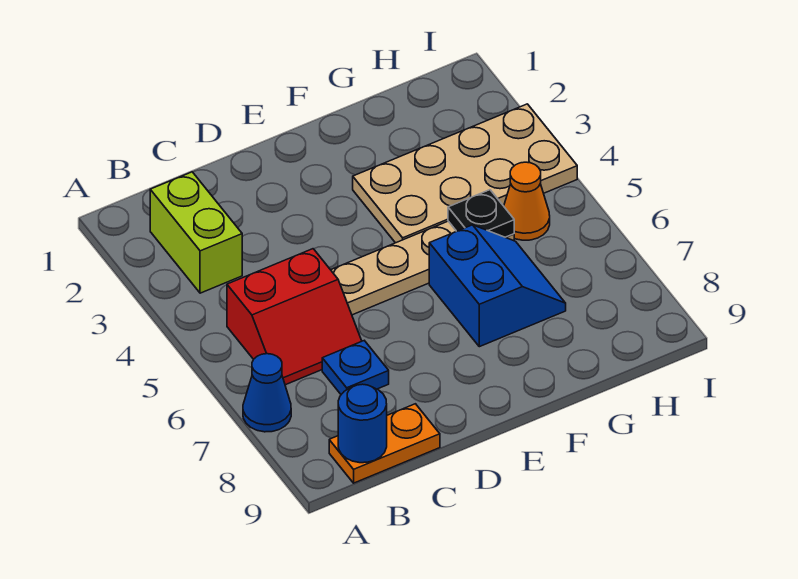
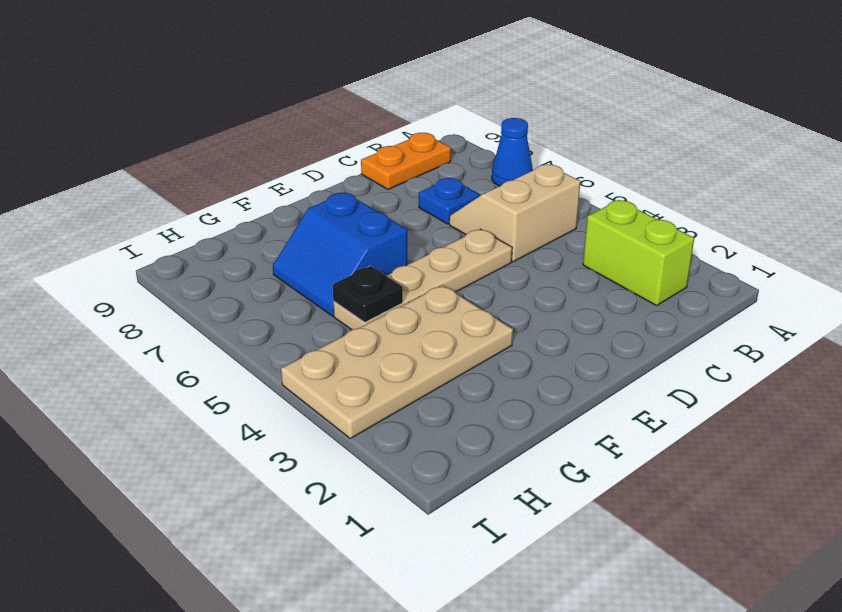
red 2x2 slope [227,249,362,385] -> tan 2x2 slope [449,164,580,262]
blue 1x1 round brick [338,384,387,463] -> none
orange 1x1 cone [504,162,550,240] -> none

